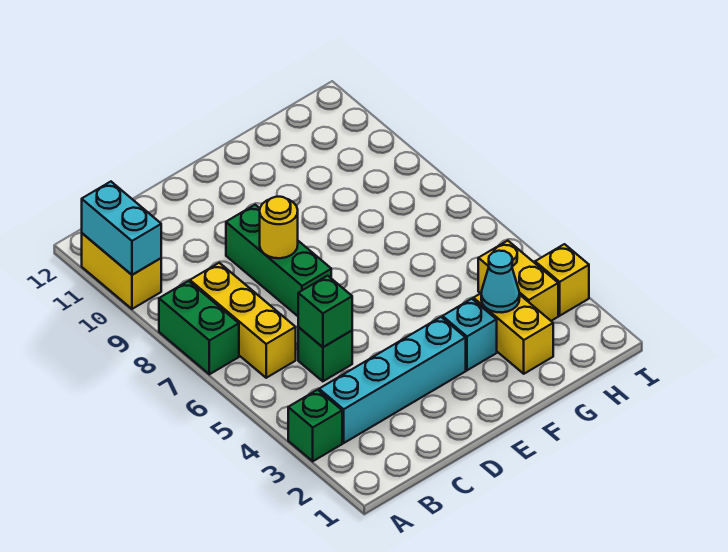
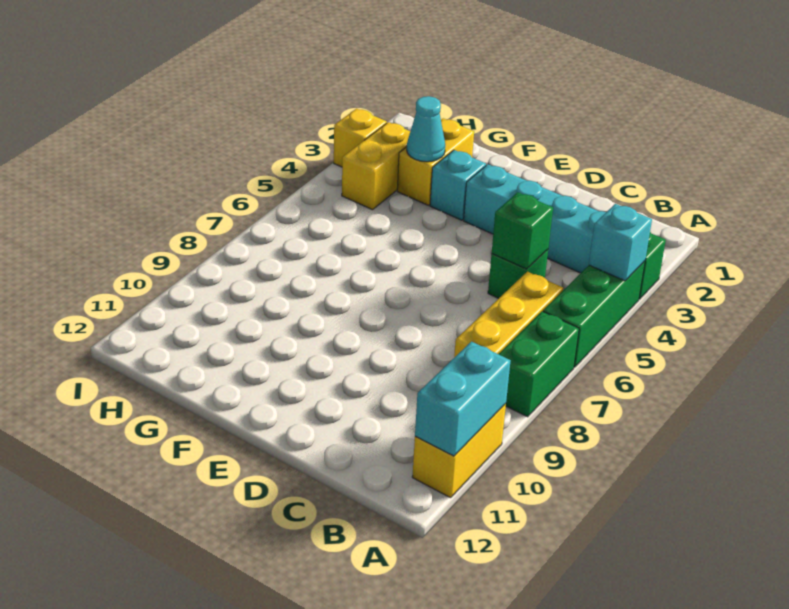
none -> cyan 1x1 brick [589,204,652,281]
green 1x3 brick [226,205,331,316] -> green 1x3 brick moved to [543,261,645,367]
yellow 1x1 round brick [260,197,298,258] -> none

